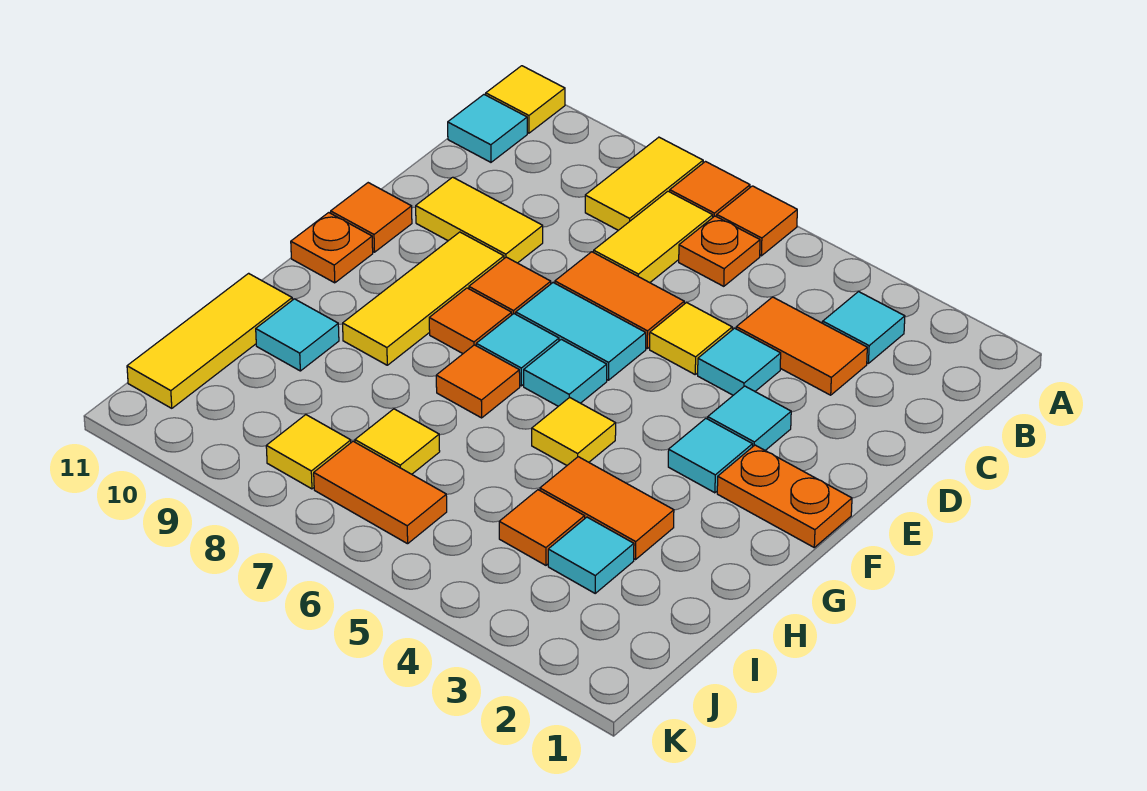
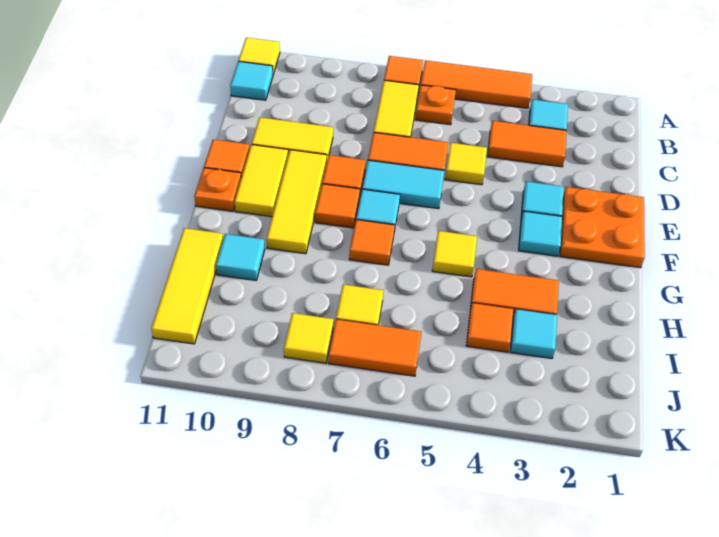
orange 1x1 tile [717,186,797,256] -> orange 1x3 tile [421,60,532,108]
yellow 1x2 tile [585,137,703,230] -> yellow 1x2 tile moved to [235,145,288,217]
cyan 1x1 tile [698,328,781,395] -> none
orange 1x2 plate [717,445,852,547] -> orange 2x2 plate [560,187,645,268]
cyan 1x1 tile [524,339,607,406] -> none

